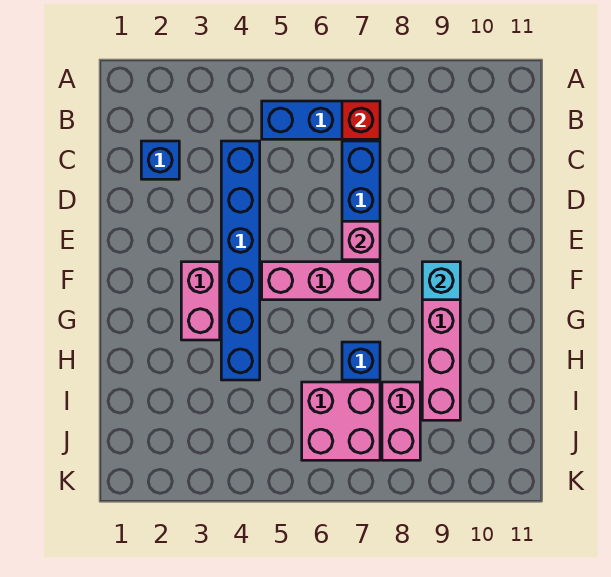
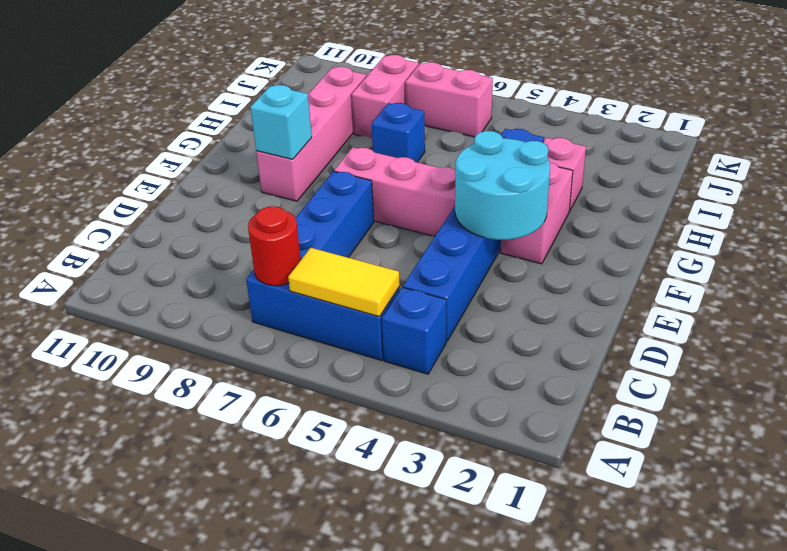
none -> yellow 1x2 tile [288,248,400,317]
red 1x1 brick [342,101,380,139] -> red 1x1 round brick [248,206,301,286]
blue 1x1 brick [141,141,179,179] -> blue 1x1 brick moved to [382,287,446,374]
none -> cyan 2x2 round brick [455,131,550,240]
pink 1x1 brick [342,221,380,260] -> pink 1x1 brick moved to [543,138,586,211]
pink 2x2 brick [302,382,380,460] -> pink 1x2 brick [405,62,493,137]

